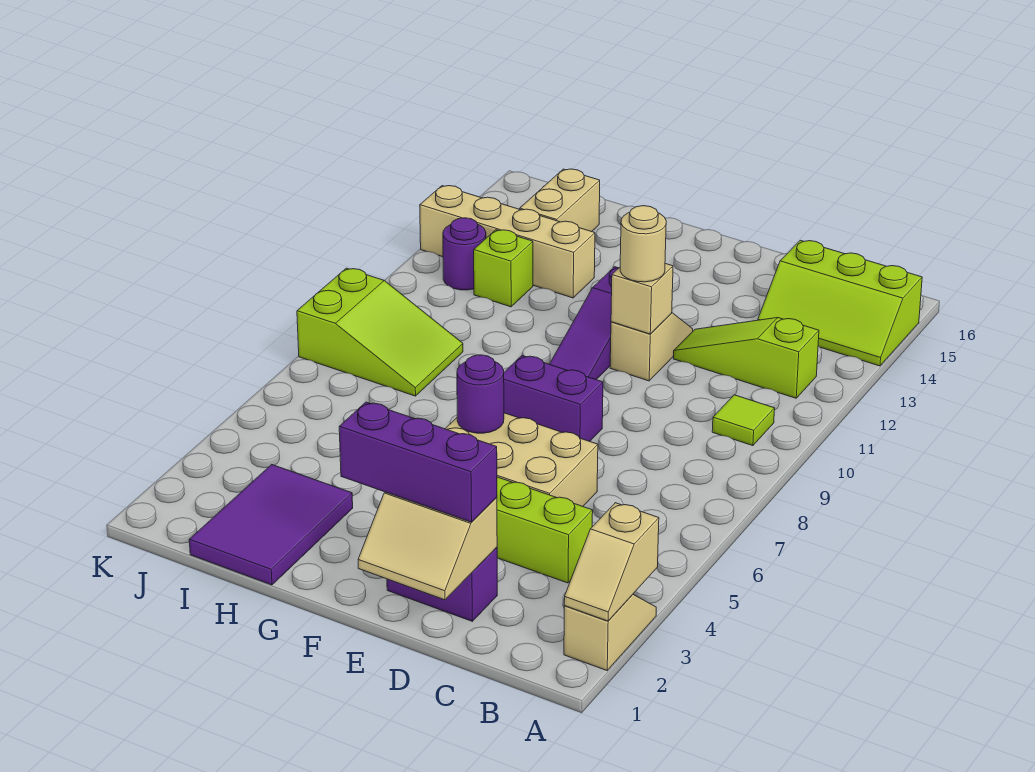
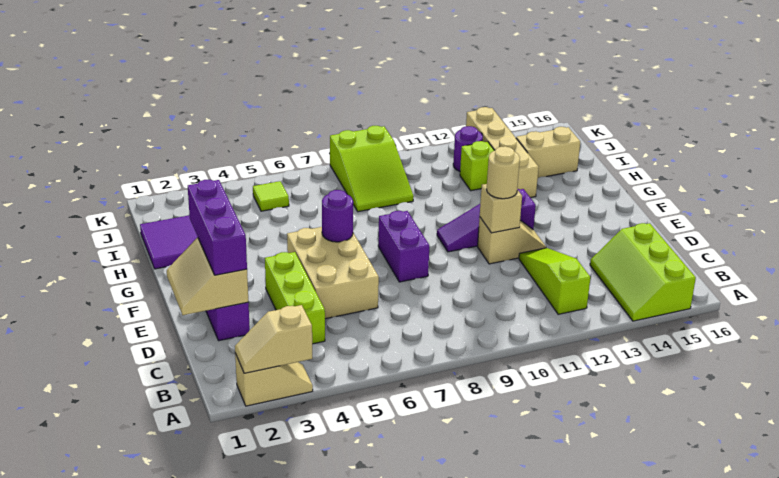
lime 1x1 tile [712,395,775,446] -> lime 1x1 tile moved to [253,181,289,211]

